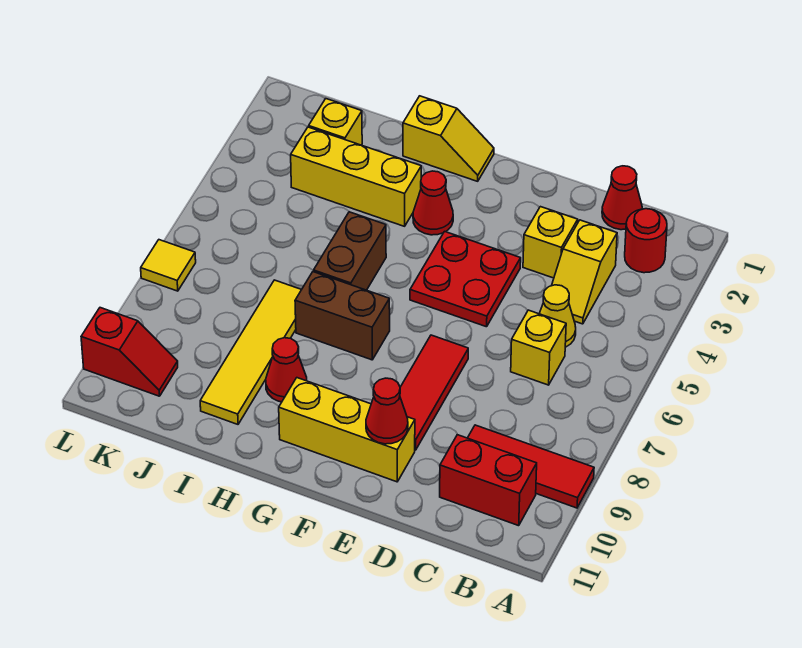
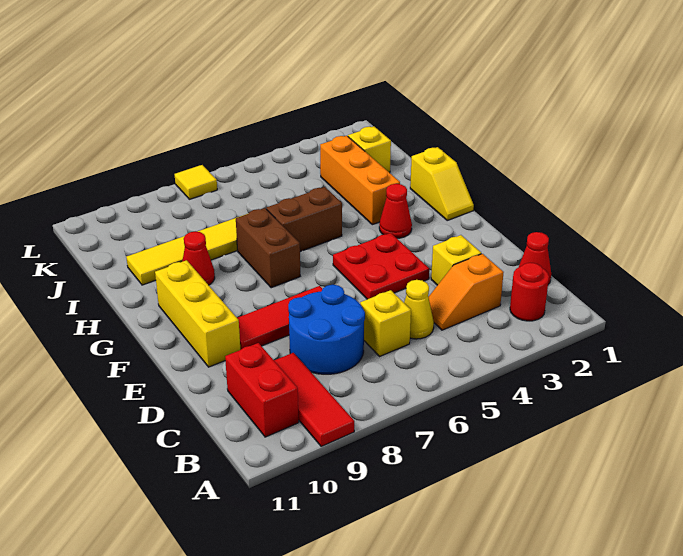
yellow 1x2 slope [552,220,617,324] -> orange 1x2 slope [429,254,504,330]
none -> blue 2x2 round brick [288,285,365,374]
red 1x1 cone [366,378,408,444] -> none
yellow 1x3 brick [291,127,421,226] -> orange 1x3 brick [320,136,400,225]
red 1x2 slope [81,308,178,396] -> none

